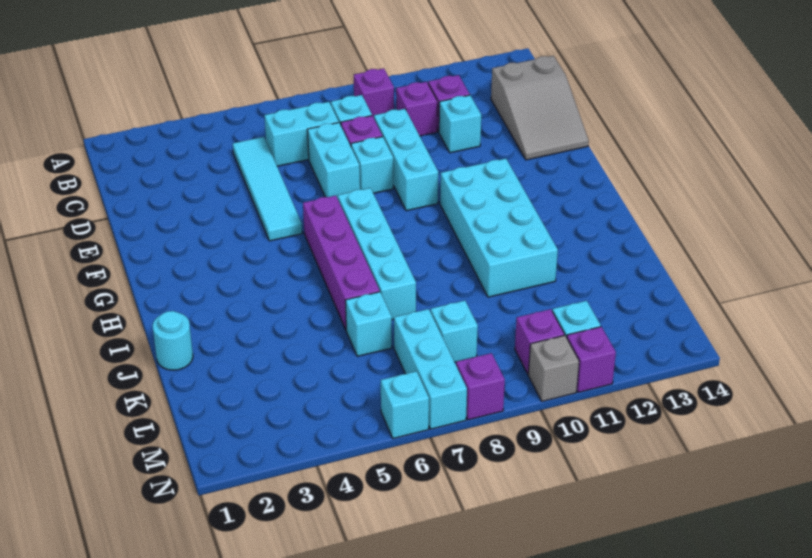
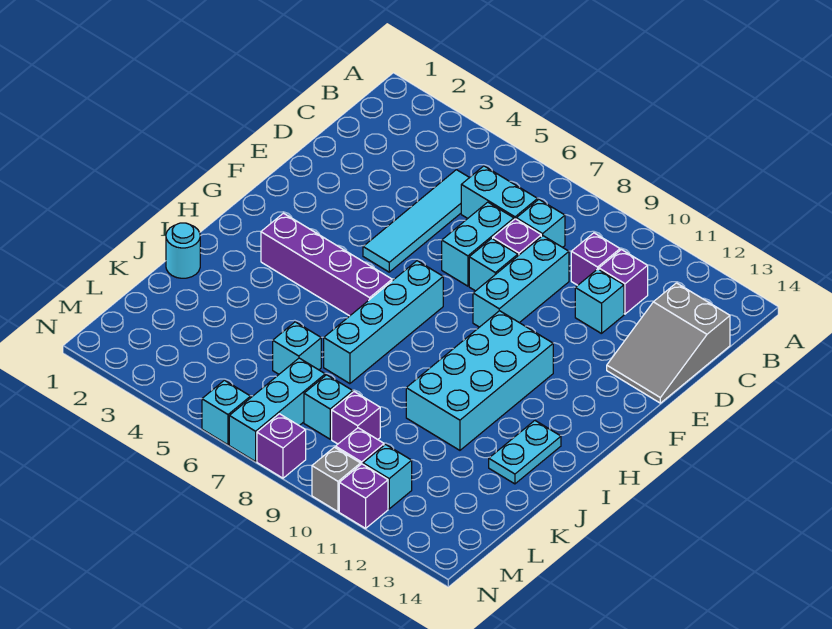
purple 1x1 brick [354,68,394,118] -> purple 1x1 brick moved to [332,392,380,444]
purple 1x4 brick [303,196,380,330] -> purple 1x4 brick turned to [261,213,392,316]
none -> cyan 1x2 plate [489,421,561,484]

